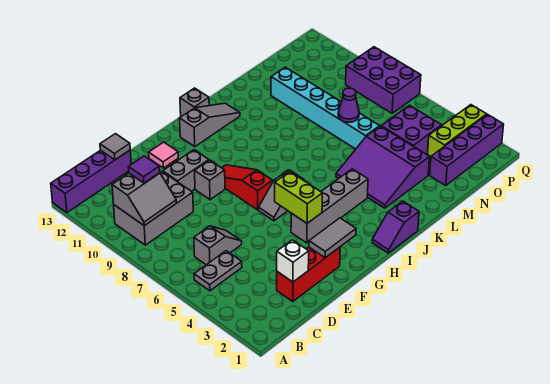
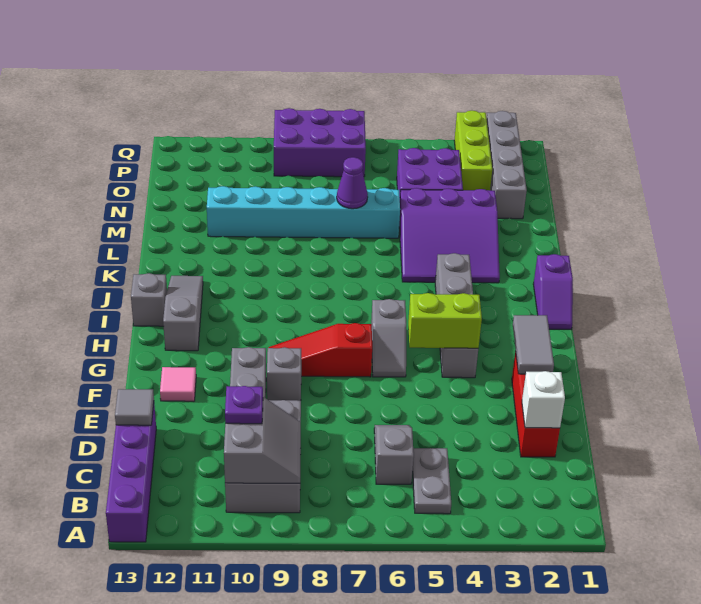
purple 1x1 tile [129,156,160,183] -> purple 1x1 plate [225,386,263,424]
purple 1x4 brick [430,115,504,185] -> grey 1x4 brick [486,111,527,219]

